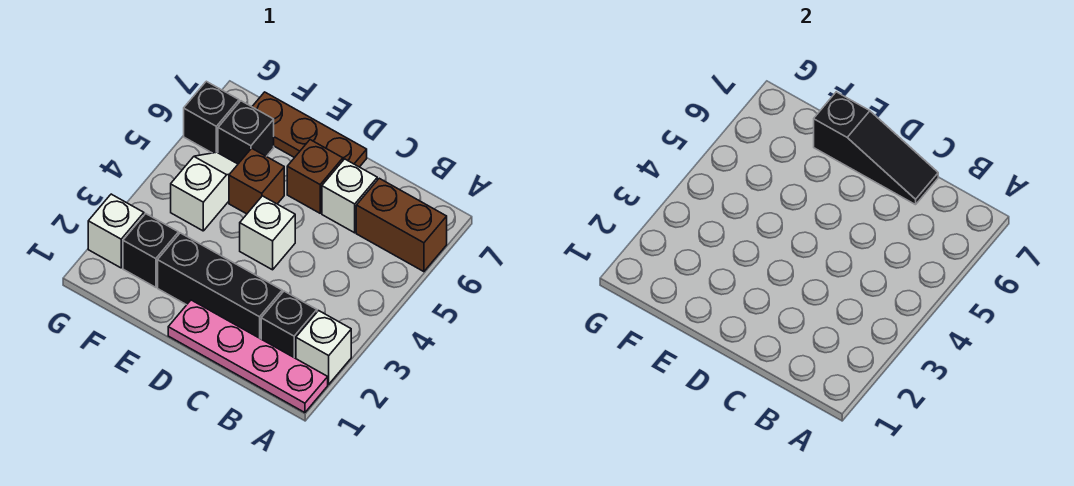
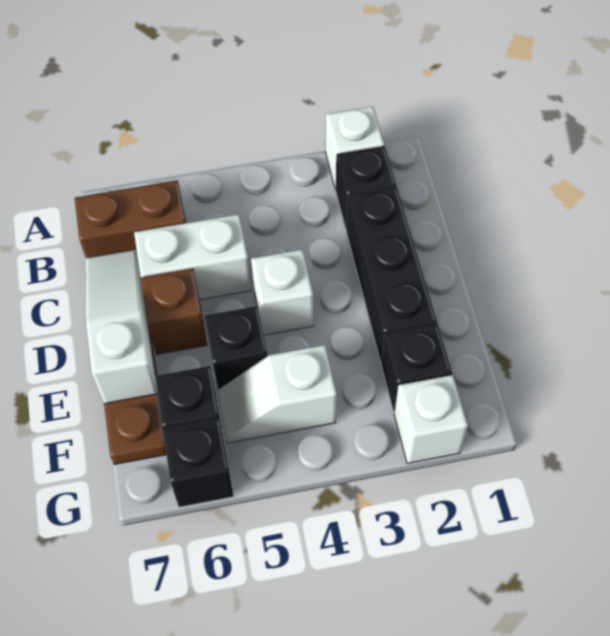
pink 1x4 plate [168,300,328,413] -> none
brown 1x2 brick [356,178,447,272] -> brown 1x2 brick turned to [75,180,186,258]
white 1x1 brick [322,159,377,233] -> white 1x2 brick [134,214,251,300]
black 1x3 slope [814,92,938,205] -> white 1x3 slope [85,250,158,404]
brown 1x1 brick [229,148,284,214] -> black 1x1 brick [205,306,268,390]

